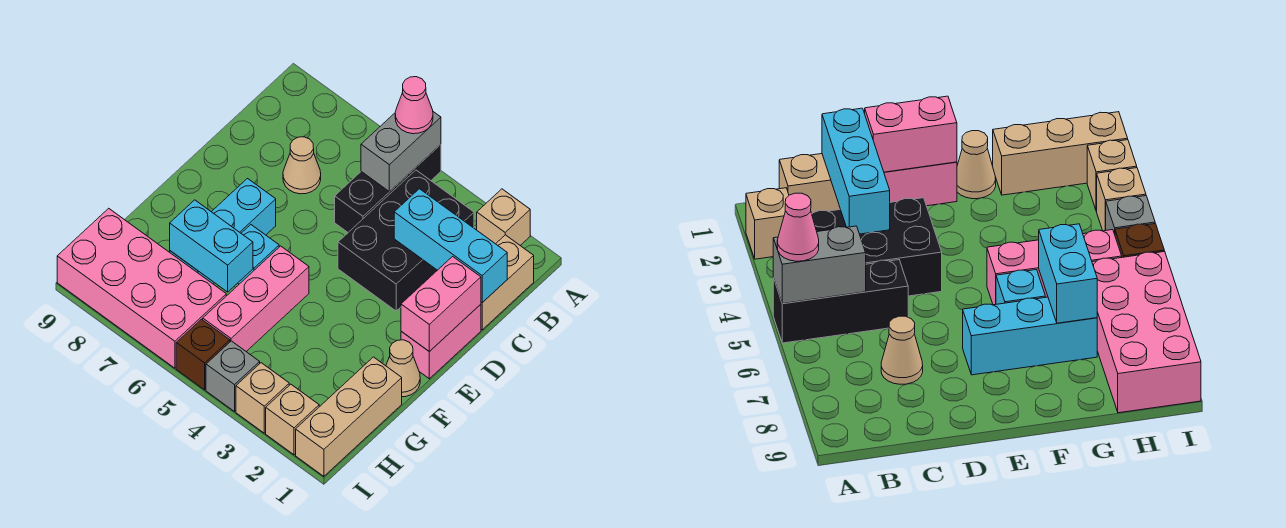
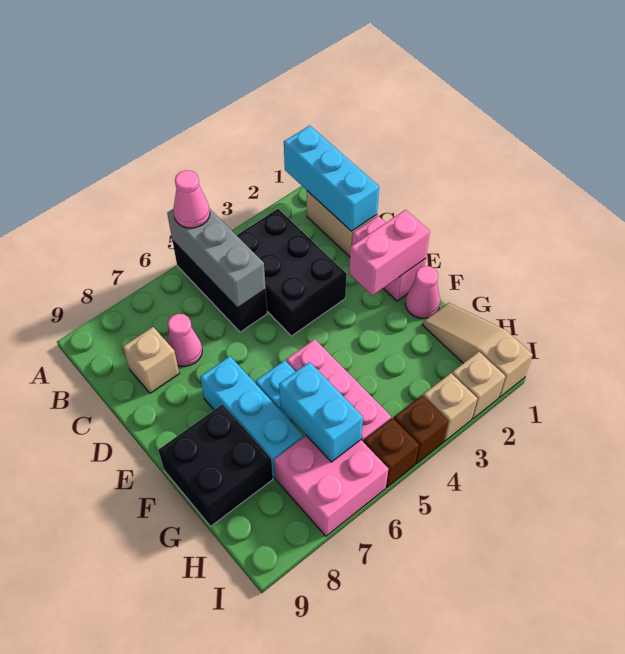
tan 1x1 brick [477,189,530,245] -> tan 1x1 brick moved to [123,327,179,393]
grey 1x2 brick [361,112,441,192] -> grey 1x3 brick [167,208,266,308]
cyan 1x3 brick [394,189,507,303] -> cyan 1x3 brick turned to [284,126,379,231]
tan 1x1 cone [283,137,321,194] -> pink 1x1 cone [167,314,202,366]
pink 1x2 brick [401,257,481,352] -> pink 1x2 brick turned to [349,210,430,295]
tan 1x1 cone [386,340,420,397] -> pink 1x1 cone [405,266,440,318]
none -> black 2x2 brick [158,404,273,526]
tan 1x3 brick [296,357,402,476] -> tan 1x3 slope [423,303,533,397]
cyan 1x2 brick [170,200,253,292] -> cyan 1x2 brick turned to [279,362,363,462]
pink 2x4 brick [57,208,226,368] -> pink 2x2 brick [274,436,389,536]
grey 1x1 brick [206,341,260,411] -> brown 1x1 brick [394,395,449,464]

